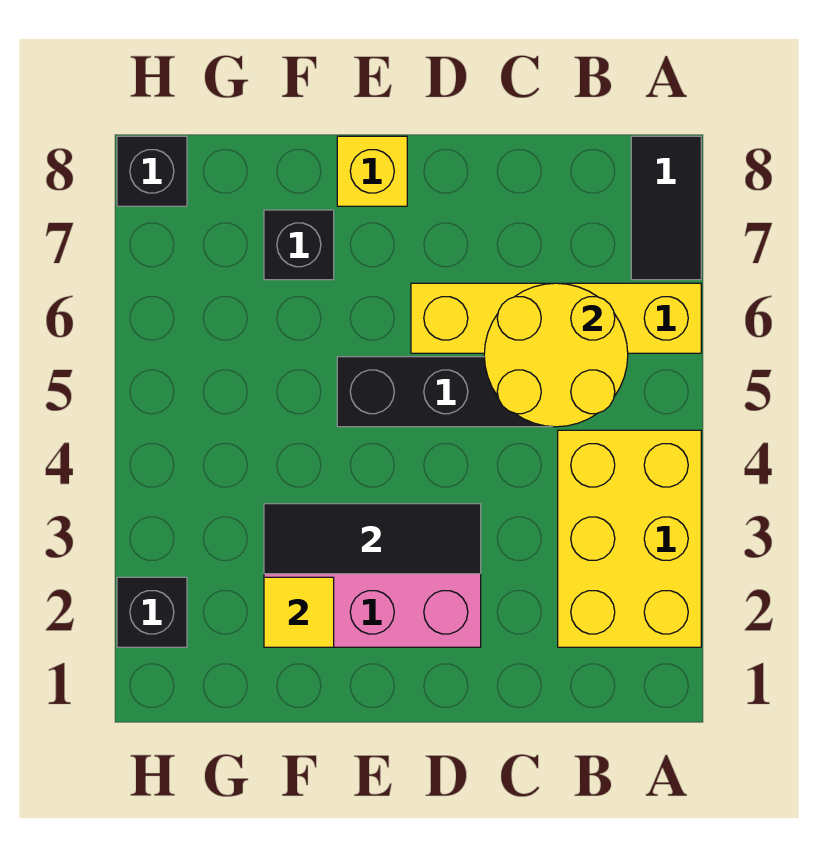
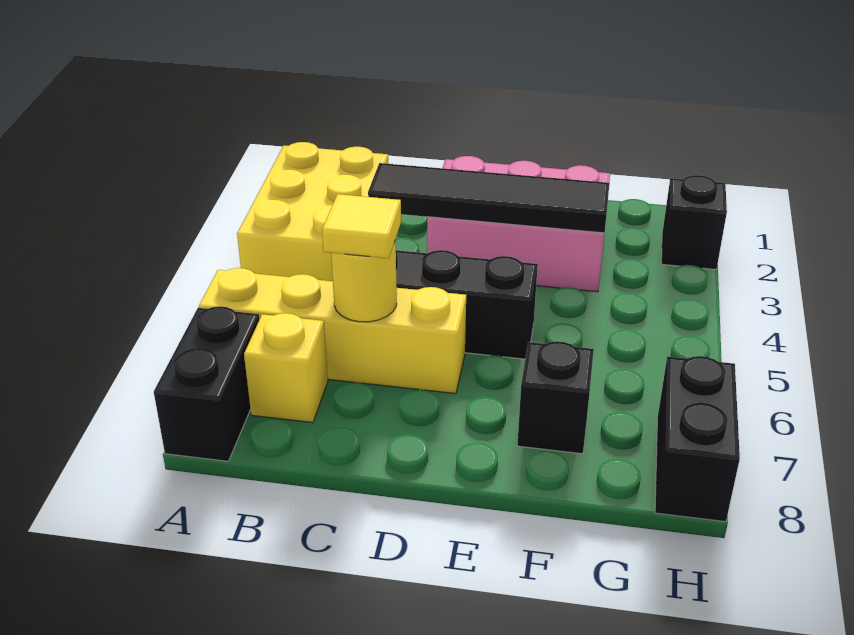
black 1x2 tile [631,136,701,280] -> black 1x2 brick [154,306,259,461]
yellow 2x2 round brick [484,283,628,427] -> yellow 1x1 round brick [331,239,397,322]
black 1x3 tile [264,504,481,574] -> black 1x4 tile [368,163,610,233]
yellow 1x1 brick [337,136,407,206] -> yellow 1x1 brick moved to [244,313,328,423]
yellow 1x1 tile [264,577,334,647] -> yellow 1x1 tile moved to [322,194,401,258]
black 1x1 brick [117,136,187,206] -> black 1x2 brick [655,356,740,522]

